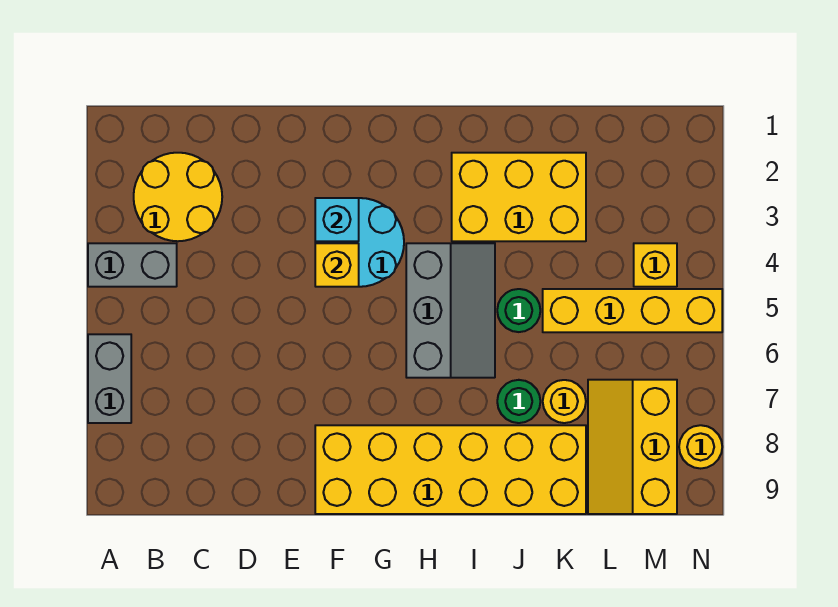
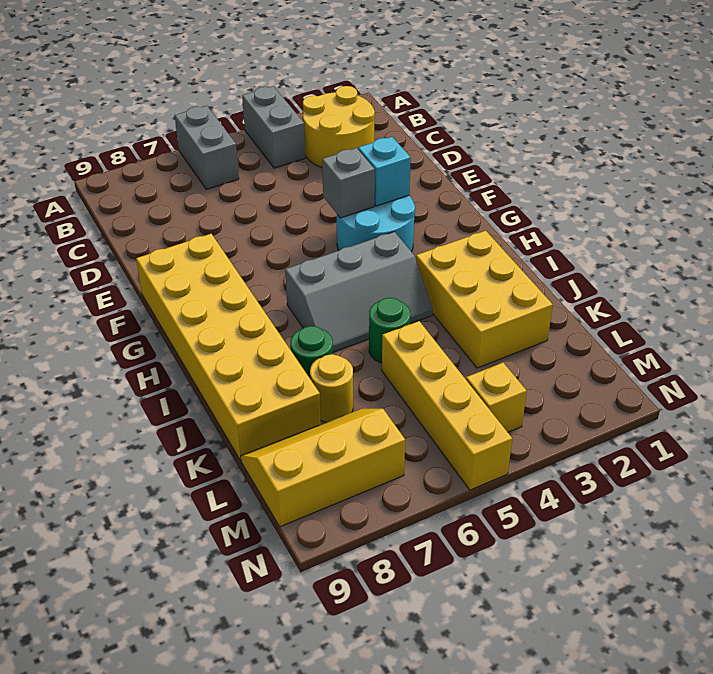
grey 1x2 brick [88,334,131,423] -> grey 1x2 brick turned to [175,106,239,189]
yellow 1x1 brick [315,243,359,287] -> grey 1x1 brick [322,148,375,218]
yellow 1x1 round brick [679,425,722,469] -> none

